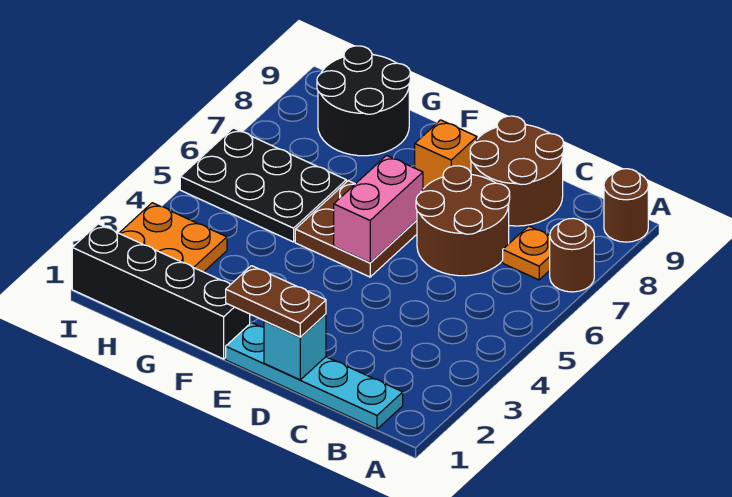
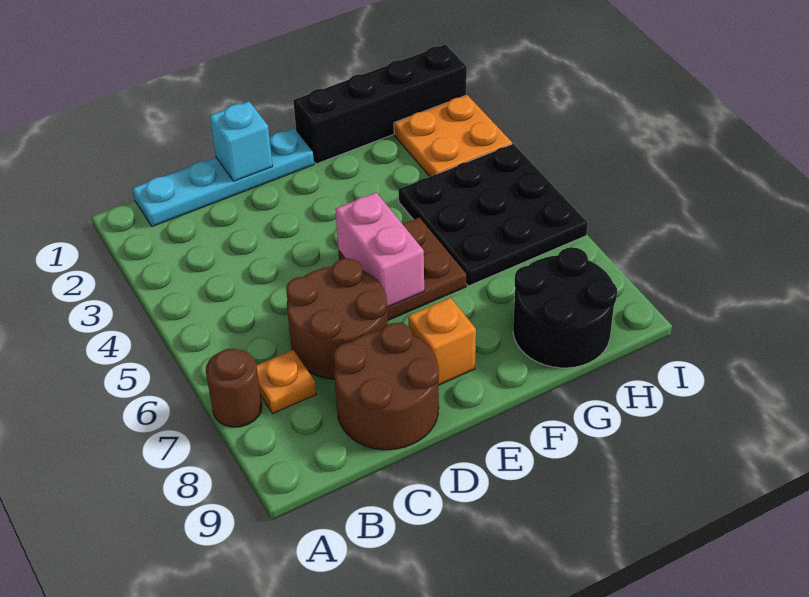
brown 1x1 round brick [604,169,648,242] -> none
brown 1x2 plate [226,266,326,337] -> none
black 2x3 plate [180,128,346,242] -> black 3x3 plate [399,144,588,286]

